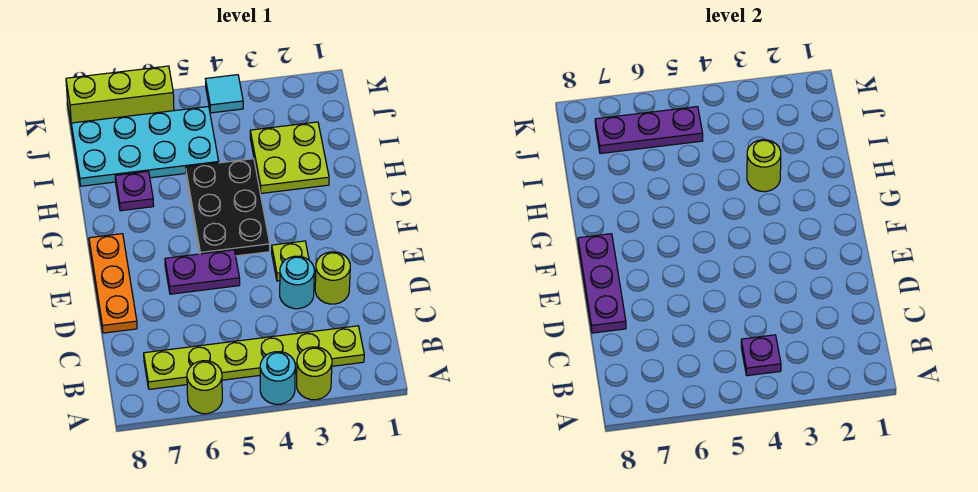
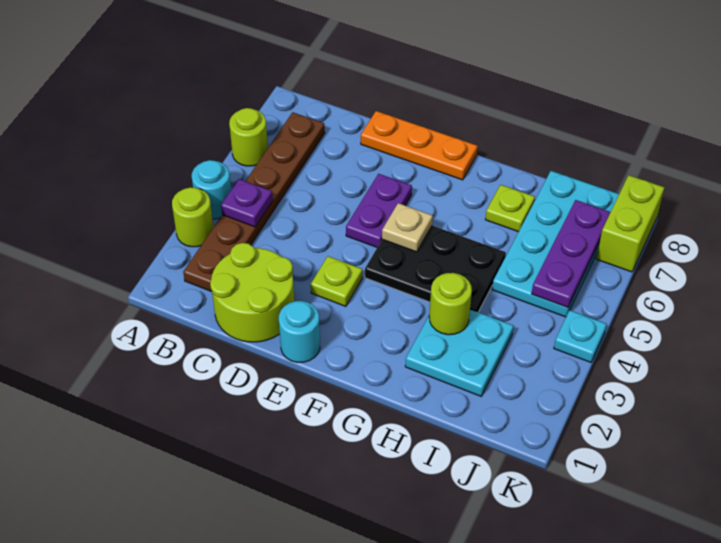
lime 1x6 plate [144,326,364,389] -> brown 1x6 plate [183,112,325,291]
lime 1x1 round brick [315,252,350,304] -> lime 2x2 round brick [210,243,294,342]
cyan 1x1 round brick [280,256,314,309] -> cyan 1x1 round brick moved to [279,301,320,363]
purple 1x3 plate [578,234,626,333] -> none
none -> tan 1x1 plate [382,203,433,252]
lime 2x2 plate [250,122,329,193] -> cyan 2x2 plate [405,309,514,396]
purple 1x1 plate [115,172,154,211] -> lime 1x1 plate [485,185,535,232]
cyan 1x1 tile [206,75,243,113] -> cyan 1x1 plate [554,310,607,362]
lime 1x3 brick [66,66,174,127] -> lime 1x2 brick [596,175,664,272]

